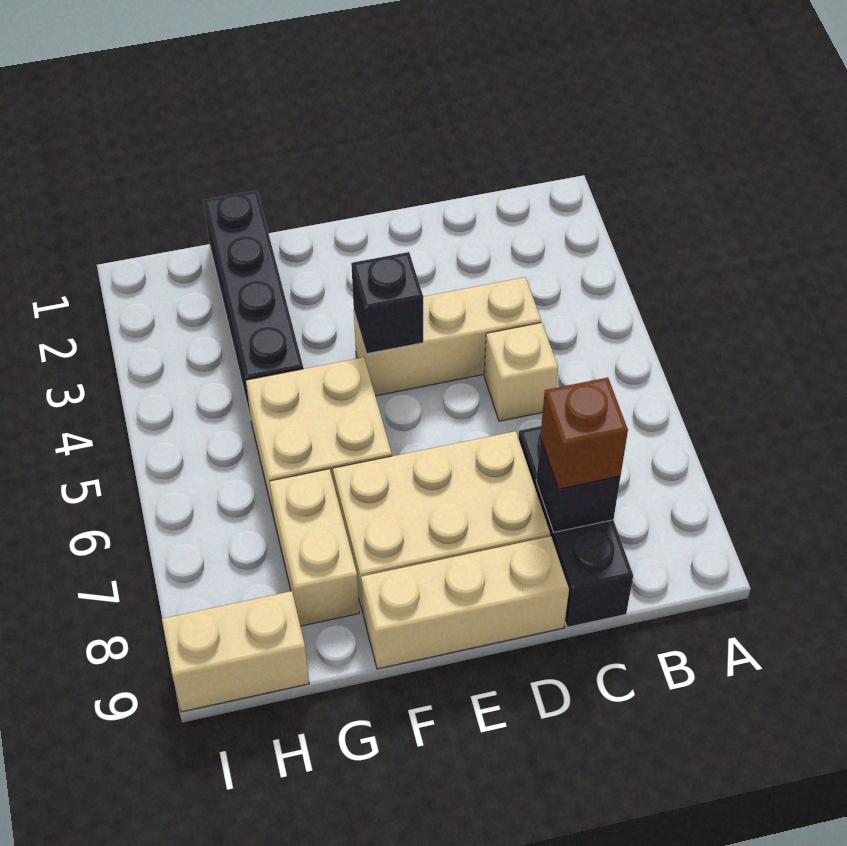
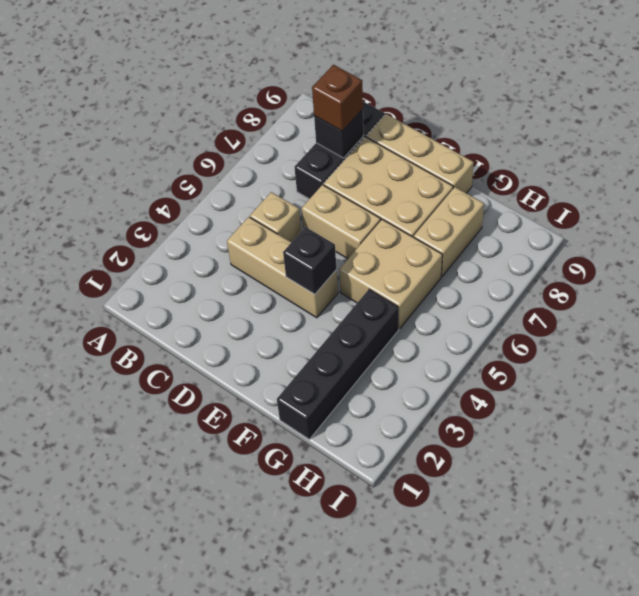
tan 1x2 brick [162,591,309,712] -> tan 1x2 brick moved to [302,185,381,259]

